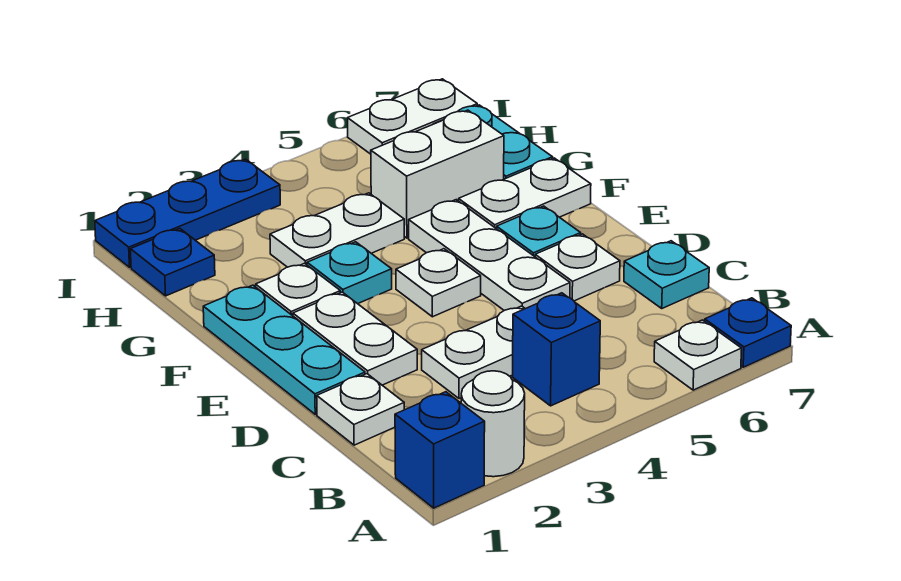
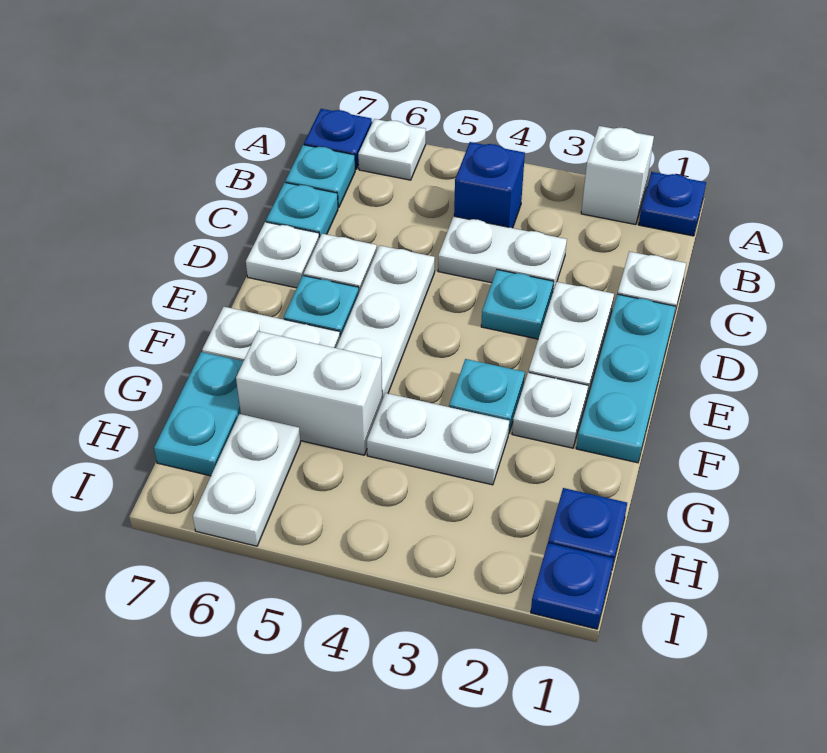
blue 1x1 brick [395,392,485,508] -> blue 1x1 plate [639,172,706,236]
white 1x1 round brick [461,371,525,477] -> white 1x1 brick [581,126,654,225]
none -> cyan 1x1 plate [285,145,355,207]
none -> cyan 1x1 plate [481,270,554,339]
white 1x1 plate [396,249,481,317] -> white 1x1 plate moved to [246,222,319,288]
blue 1x3 plate [95,159,280,267] -> blue 1x1 plate [531,543,614,629]
white 1x2 plate [348,79,477,154] -> white 1x2 plate turned to [193,414,300,546]

